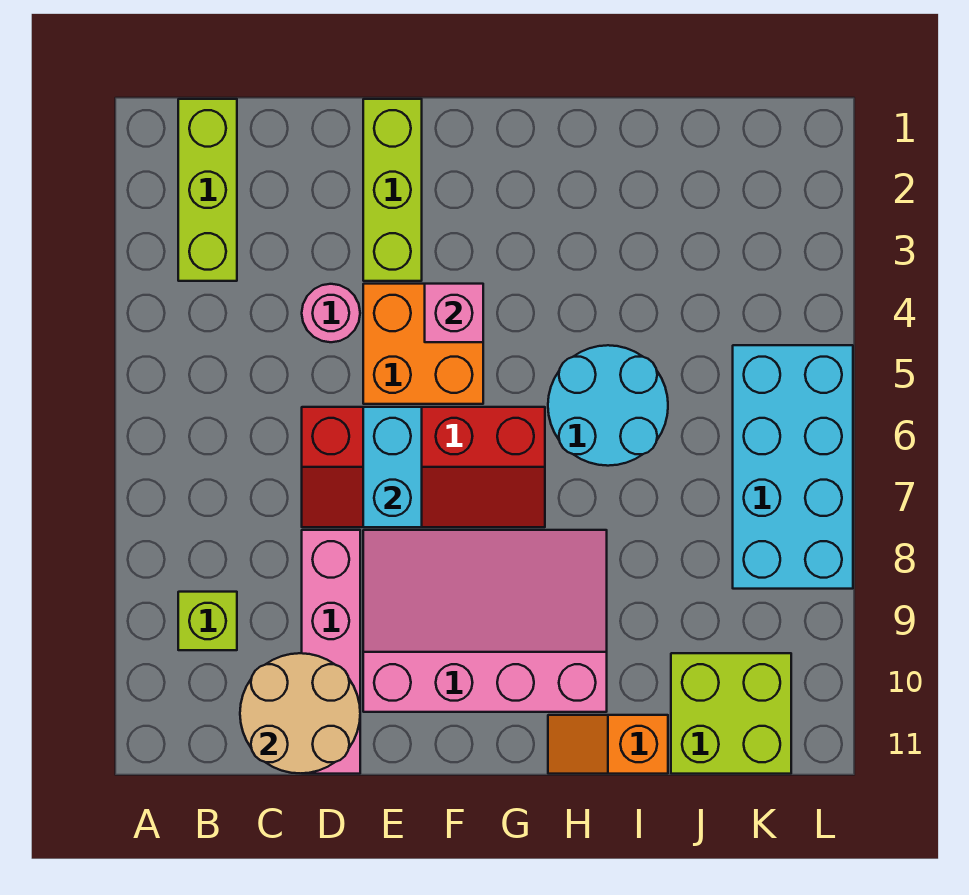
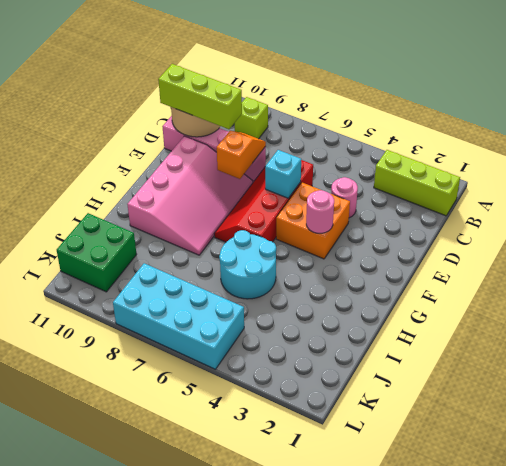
lime 1x3 brick [363,99,422,281] -> lime 1x3 brick moved to [158,64,242,129]
cyan 1x2 brick [363,407,422,527] -> cyan 1x1 brick [265,150,301,198]
pink 1x1 brick [425,284,483,342] -> pink 1x1 round brick [306,190,334,233]
orange 1x2 slope [548,715,668,774] -> orange 1x2 slope moved to [217,131,266,179]
lime 2x2 brick [671,653,791,774] -> green 2x2 brick [57,213,137,292]

